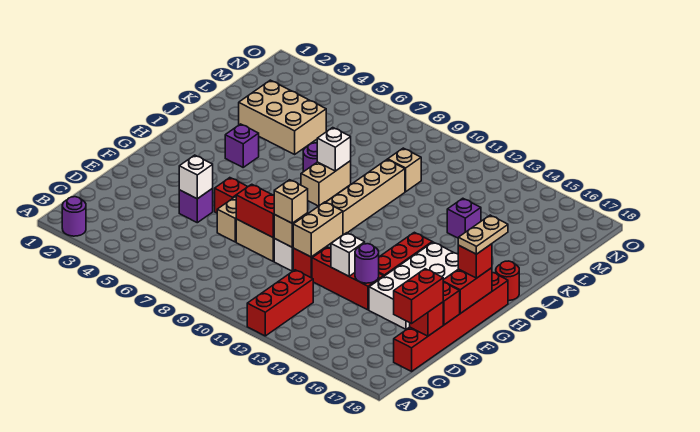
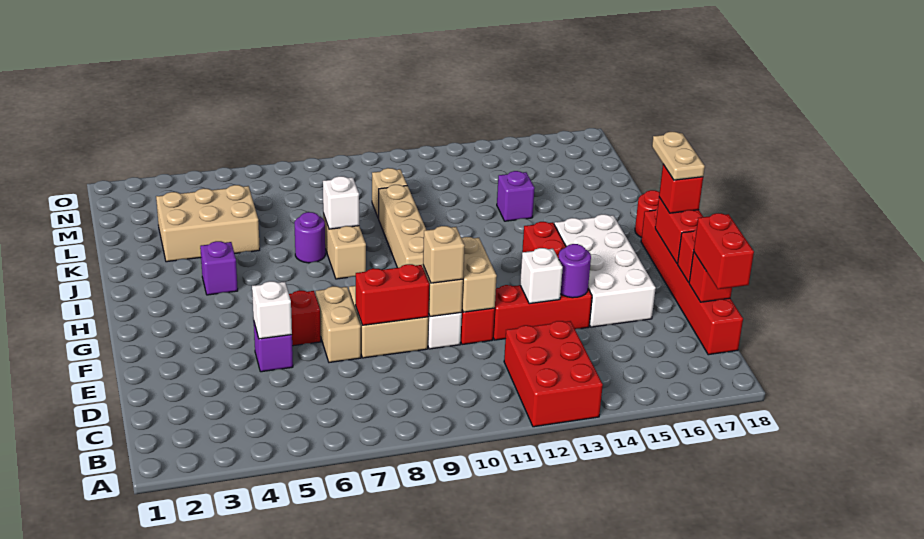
purple 1x1 round brick [62,197,86,236] -> none
red 1x3 brick [247,270,313,336] -> red 2x3 brick [504,321,603,427]

